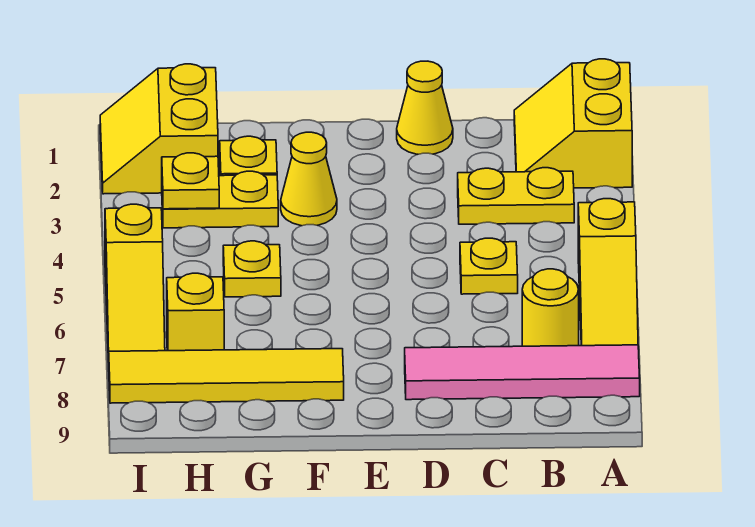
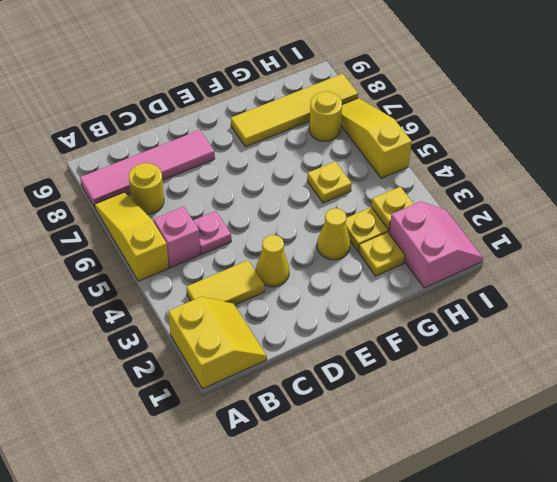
yellow 1x2 plate [458,168,574,224] -> yellow 1x2 tile [186,260,264,305]
none -> pink 1x1 brick [154,207,200,268]
yellow 1x1 plate [460,238,518,294] -> pink 1x1 plate [193,211,231,254]
yellow 1x1 cone [397,61,453,154] -> yellow 1x1 cone moved to [256,235,289,287]
yellow 2x2 slope [100,64,218,194] -> pink 2x2 slope [389,201,483,288]
yellow 1x1 brick [167,273,224,351] -> yellow 1x1 round brick [309,91,342,141]

